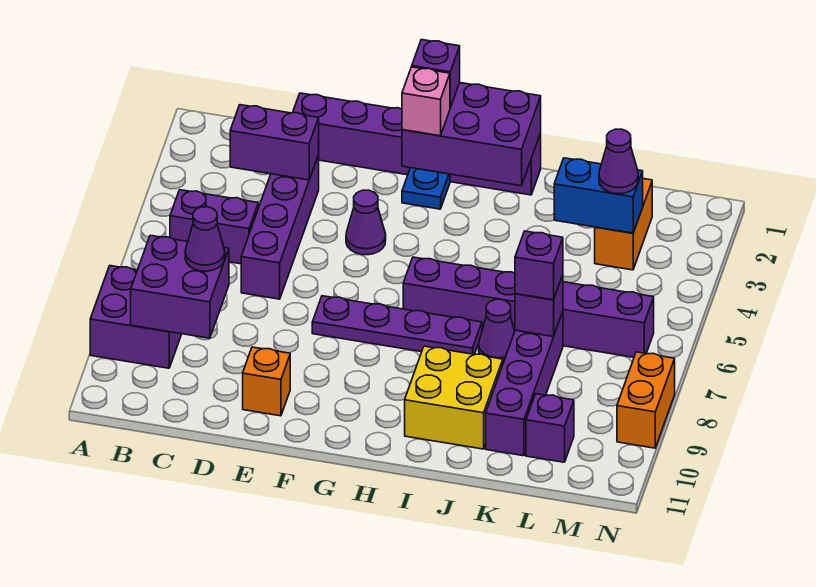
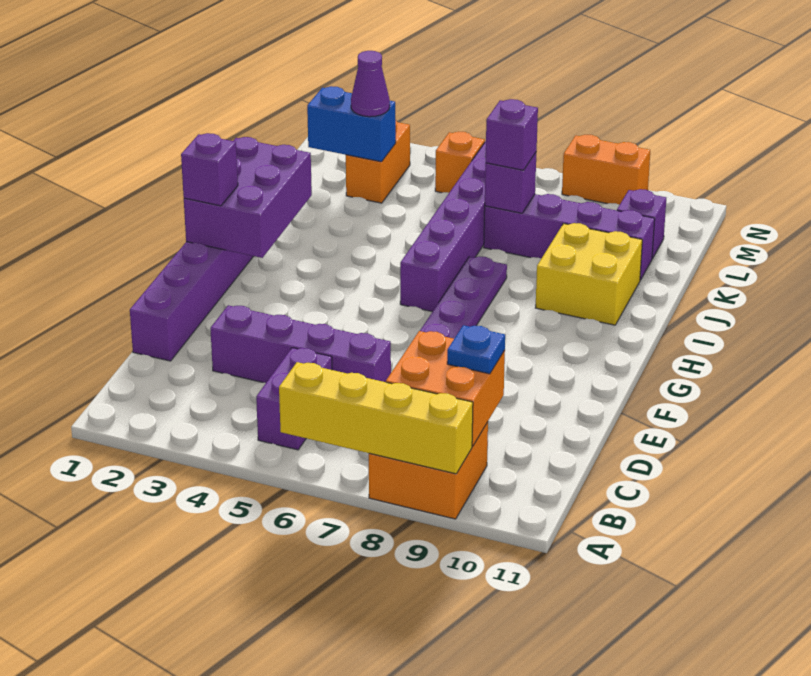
none -> yellow 1x4 brick [279,362,473,474]
purple 2x2 brick [90,266,181,368] -> orange 2x2 brick [369,422,488,519]
purple 2x2 brick [131,235,229,338] -> orange 2x2 brick [386,331,505,446]
purple 1x2 brick [230,105,319,180] -> none
purple 1x1 cone [185,207,225,271] -> none
orange 1x1 brick [243,347,290,416] -> orange 1x1 brick moved to [435,132,485,193]
purple 1x1 cone [346,190,386,255] -> none
blue 1x1 plate [402,168,450,209] -> blue 1x1 plate moved to [447,325,505,374]
pink 1x1 brick [402,67,450,136] -> none
purple 1x1 cone [479,299,515,363] -> none
blue 1x2 brick [554,158,643,233] -> blue 1x2 brick turned to [307,86,396,162]
orange 1x2 brick [595,179,652,270] -> orange 1x2 brick turned to [346,121,410,203]

